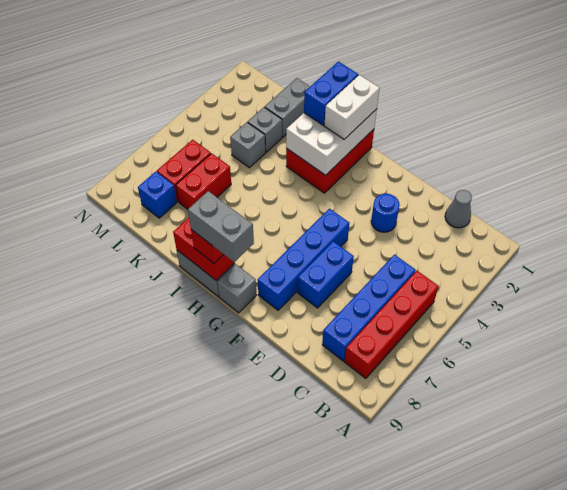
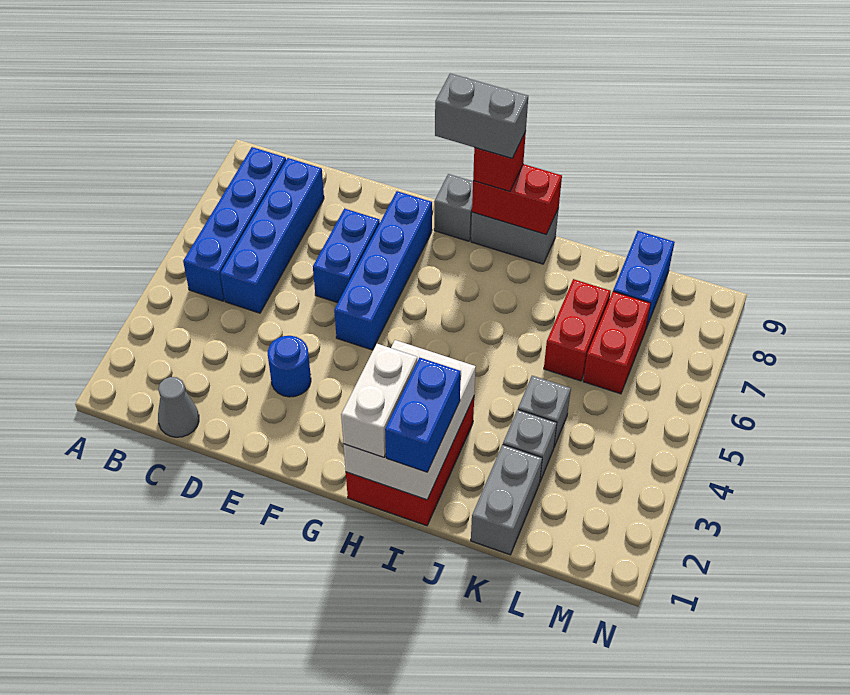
red 1x4 brick [344,271,438,378] -> blue 1x4 brick [183,147,286,301]
blue 1x1 brick [138,172,177,218] -> blue 1x2 brick [613,231,675,328]

